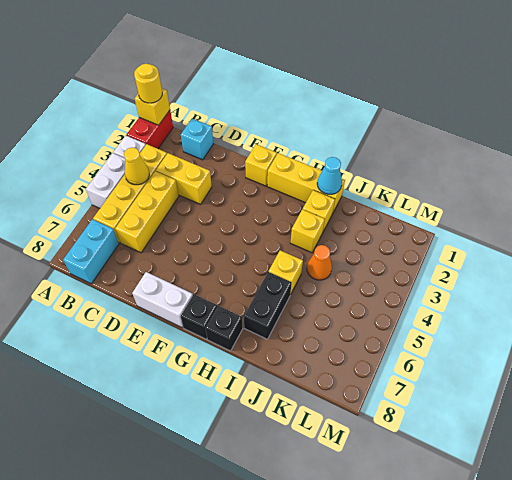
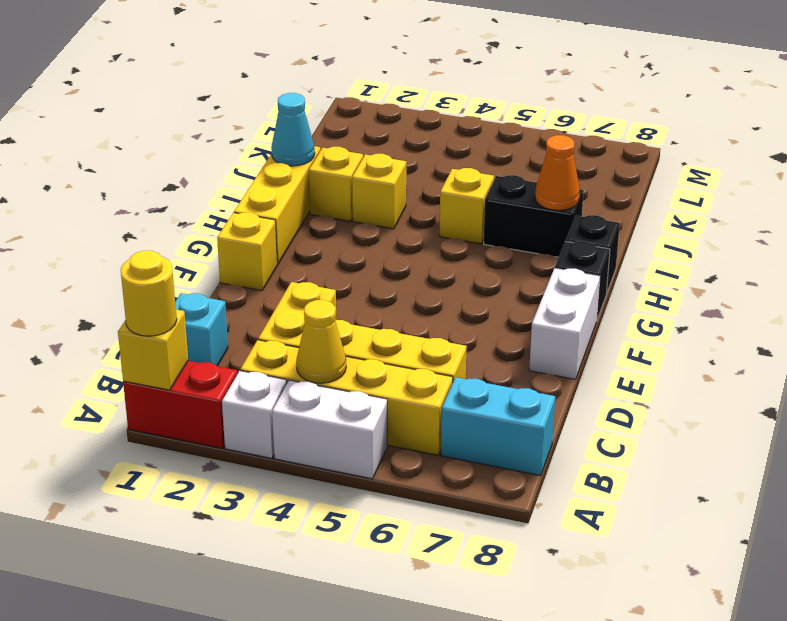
orange 1x1 cone [307,245,332,280] -> orange 1x1 cone moved to [535,135,580,210]

